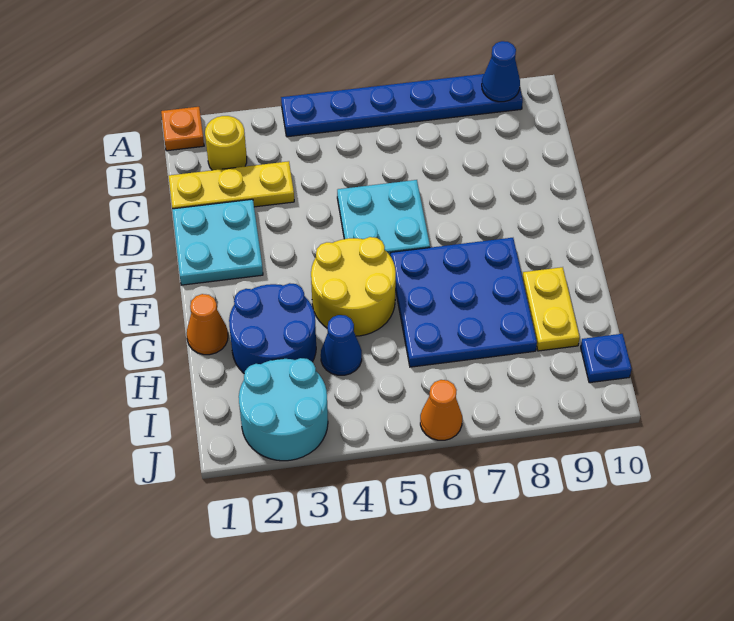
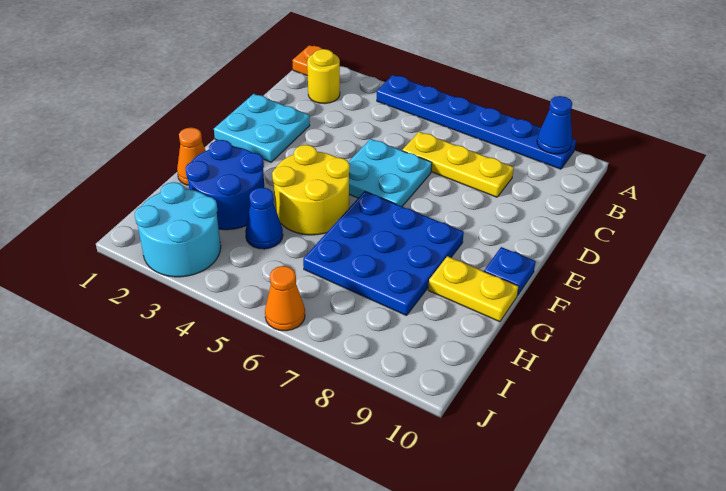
yellow 1x3 plate [169,161,294,209] -> yellow 1x3 plate moved to [402,132,514,197]
yellow 1x2 plate [522,267,580,351] -> yellow 1x2 plate turned to [428,256,519,322]
blue 1x1 plate [581,334,632,383] -> blue 1x1 plate moved to [484,247,536,295]

